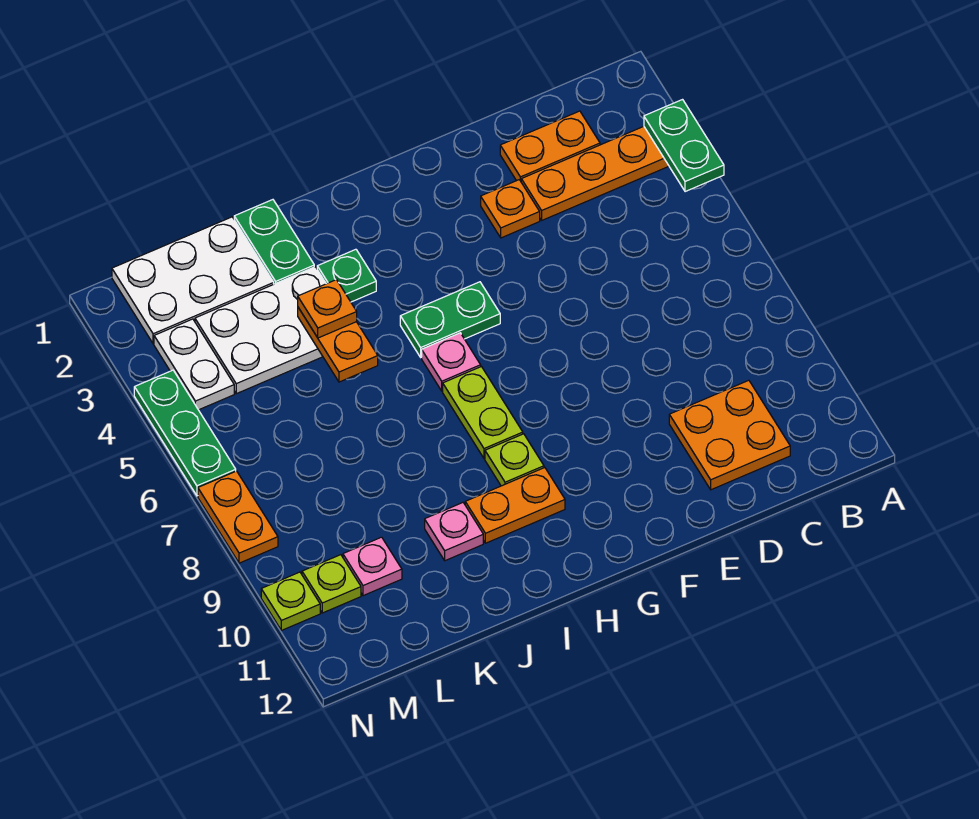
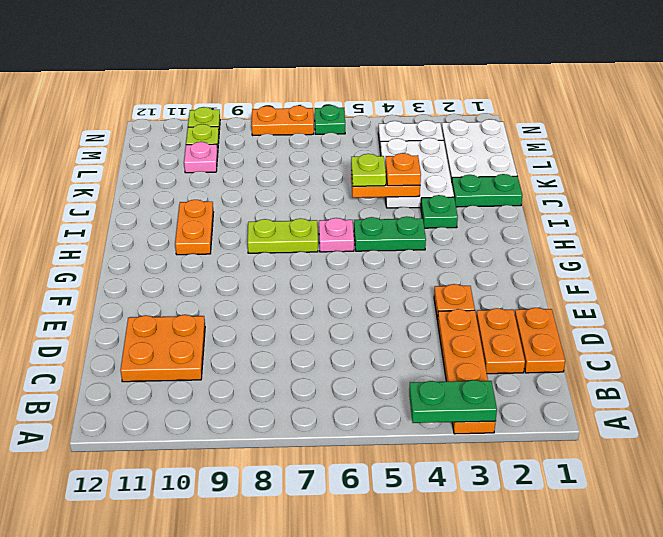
none -> orange 1x2 plate [515,308,565,373]
green 1x2 plate [400,282,500,357] -> green 1x2 plate turned to [354,217,426,251]
lime 1x1 plate [485,434,544,486] -> lime 1x1 plate moved to [351,154,386,186]
pink 1x1 plate [425,503,483,561] -> none
green 1x3 plate [134,370,236,496] -> green 1x1 plate [315,105,345,134]

